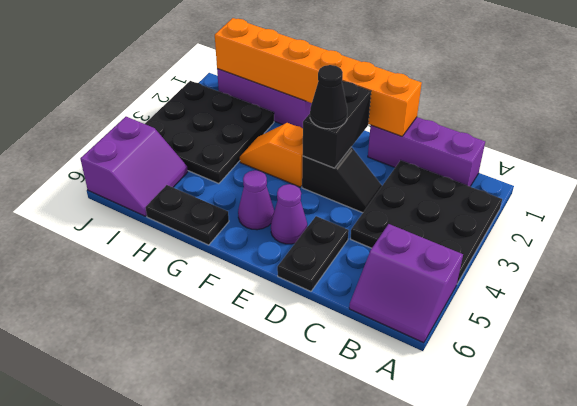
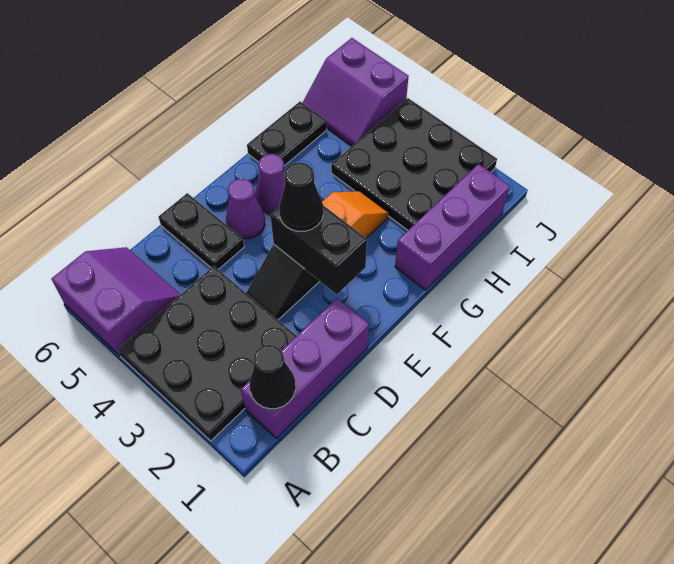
purple 2x2 slope [349,224,463,343] -> purple 2x2 slope turned to [51,247,181,355]
none -> black 1x1 cone [250,345,296,409]
orange 1x6 brick [215,18,422,136] -> none

